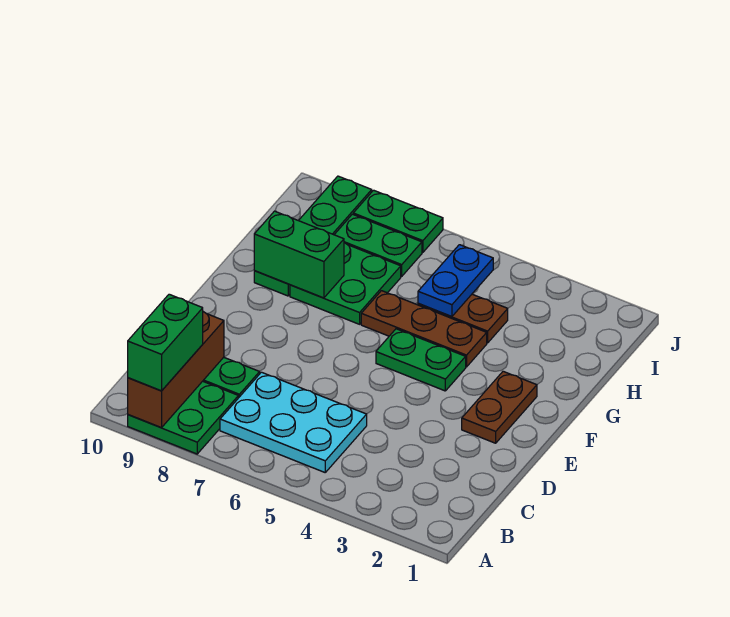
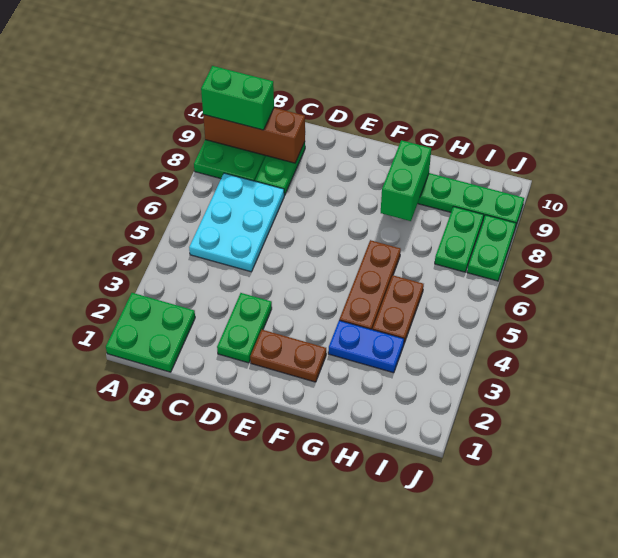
green 1x2 plate [376,329,466,391] -> green 1x2 plate moved to [217,293,272,363]
green 2x2 plate [290,243,401,324] -> green 2x2 plate moved to [106,293,195,372]
blue 1x2 plate [418,245,493,316] -> blue 1x2 plate moved to [328,320,404,373]

